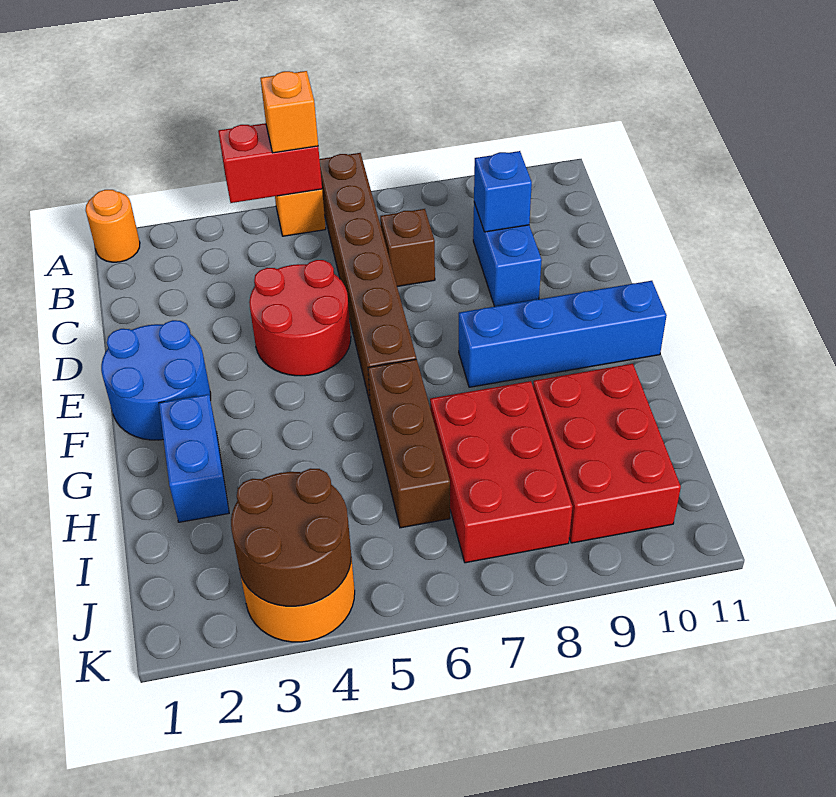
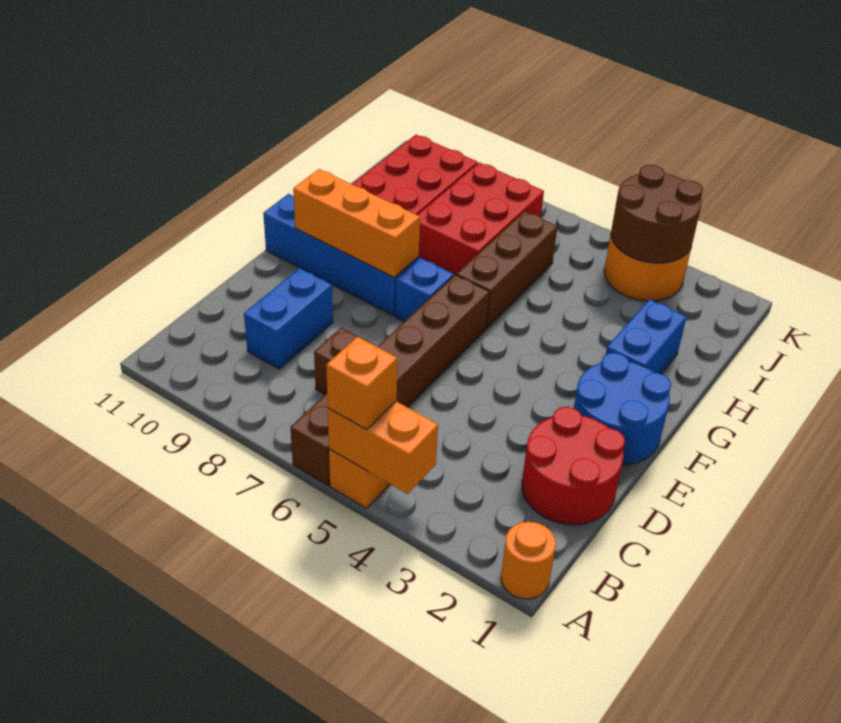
red 1x2 brick [218,123,322,203] -> orange 1x2 brick [328,401,438,494]
blue 1x1 brick [474,151,532,232] -> blue 1x1 brick moved to [395,258,454,321]
red 2x2 round brick [249,260,351,376] -> red 2x2 round brick moved to [522,407,625,525]
none -> orange 1x3 brick [293,169,420,278]

